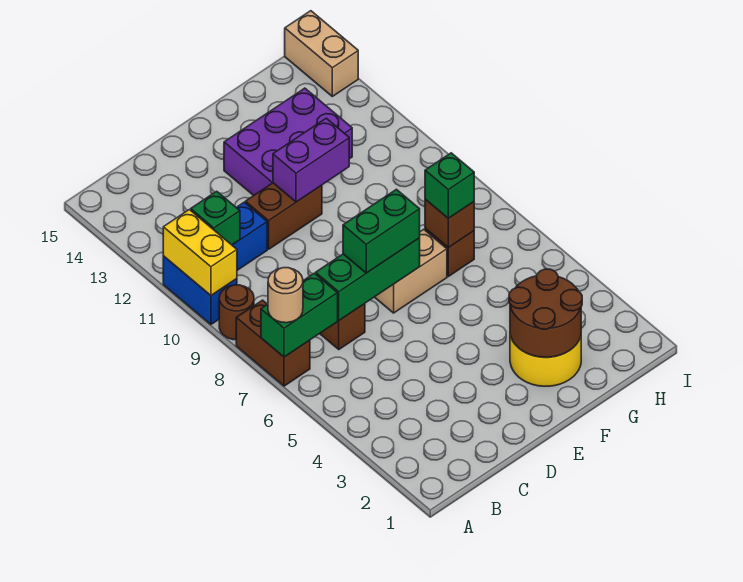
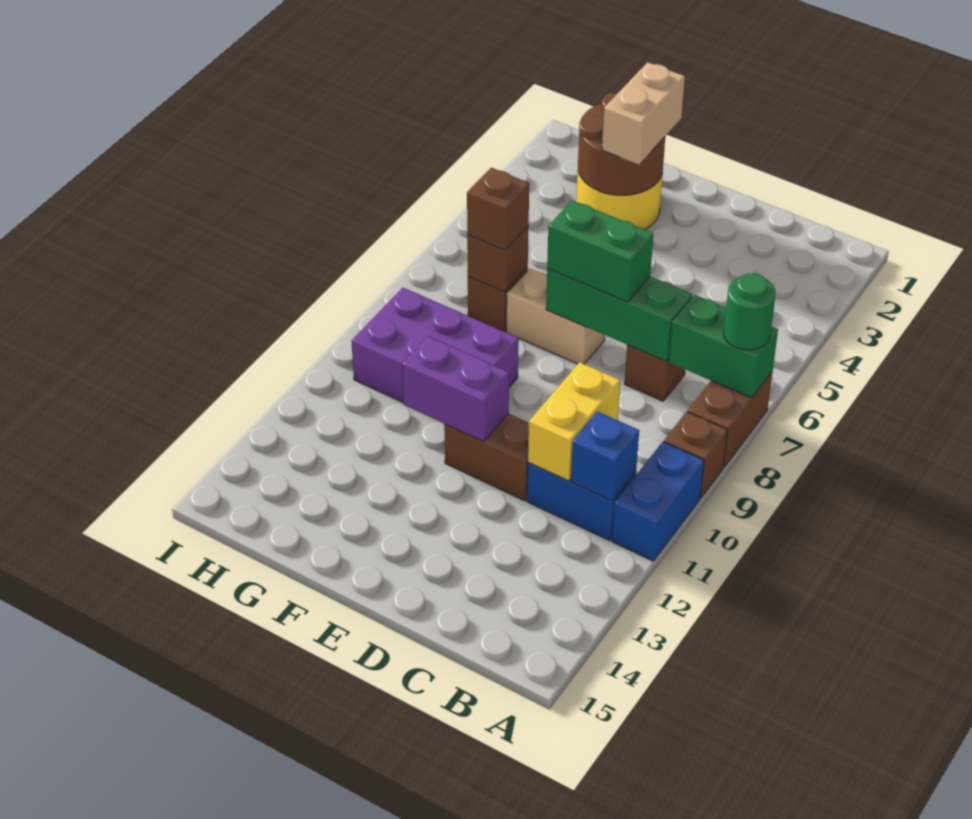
tan 1x1 round brick [268,268,303,323] -> green 1x1 round brick [724,273,775,350]
brown 1x1 round brick [219,285,254,340] -> brown 1x1 brick [664,412,728,498]
yellow 1x2 brick [163,210,237,295] -> yellow 1x2 brick moved to [528,362,620,481]
green 1x1 brick [191,191,240,245] -> blue 1x1 brick [571,411,639,501]
purple 2x3 brick [224,88,352,196] -> purple 2x3 brick moved to [351,288,519,402]
green 1x1 brick [425,153,474,218] -> brown 1x1 brick [467,168,529,250]
tan 1x2 brick [285,11,358,96] -> tan 1x2 brick moved to [602,62,685,165]

